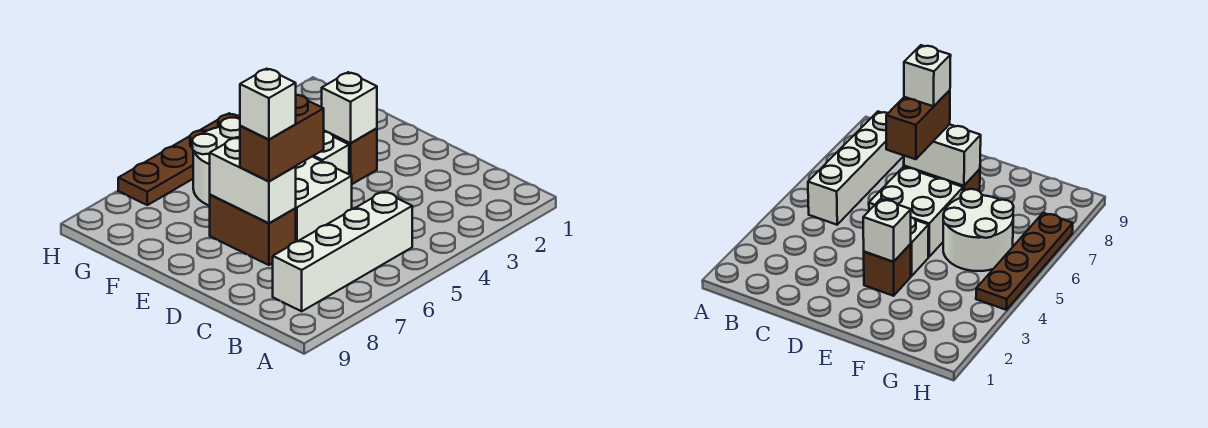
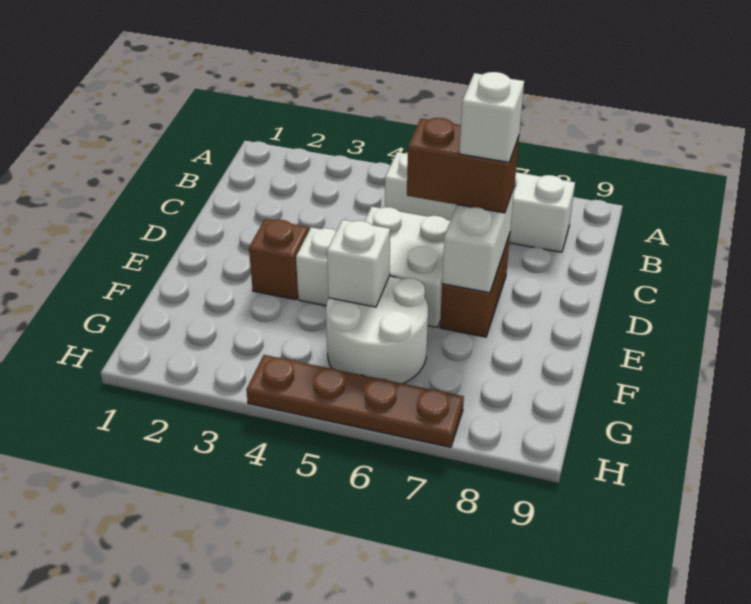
white 1x1 brick [322,72,377,143] -> white 1x1 brick moved to [327,220,390,307]

